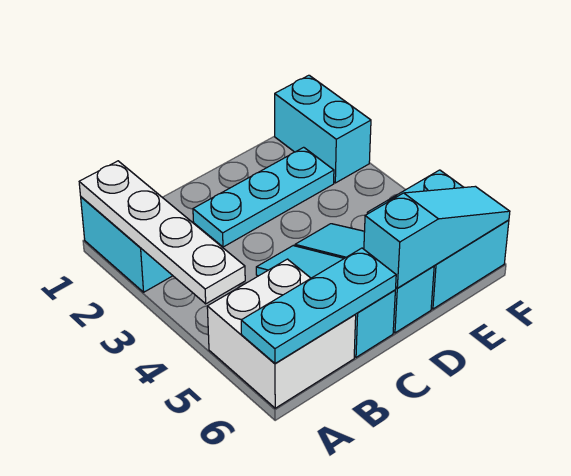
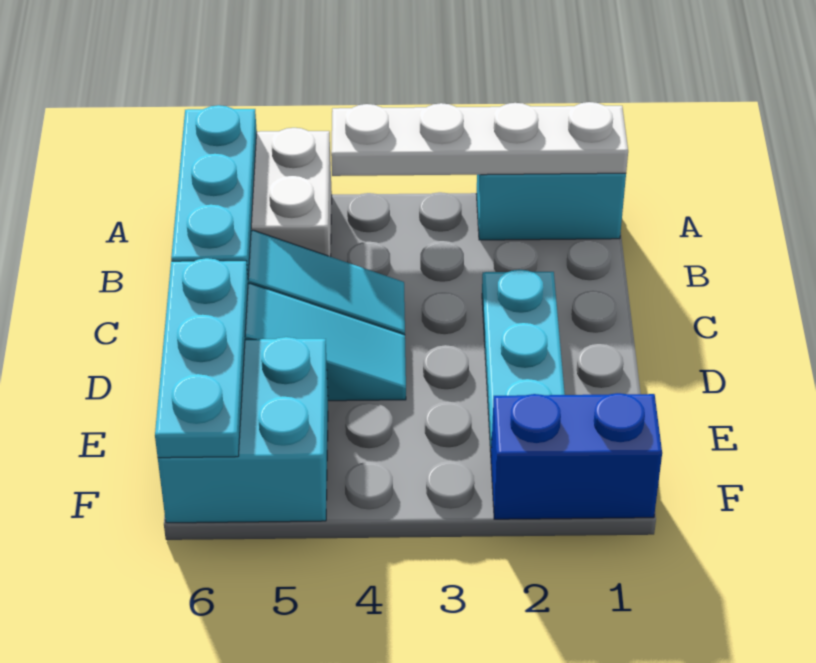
cyan 1x3 slope [364,186,510,288] -> cyan 1x3 plate [155,258,248,458]
cyan 1x2 brick [275,75,371,183] -> blue 1x2 brick [491,393,662,519]

